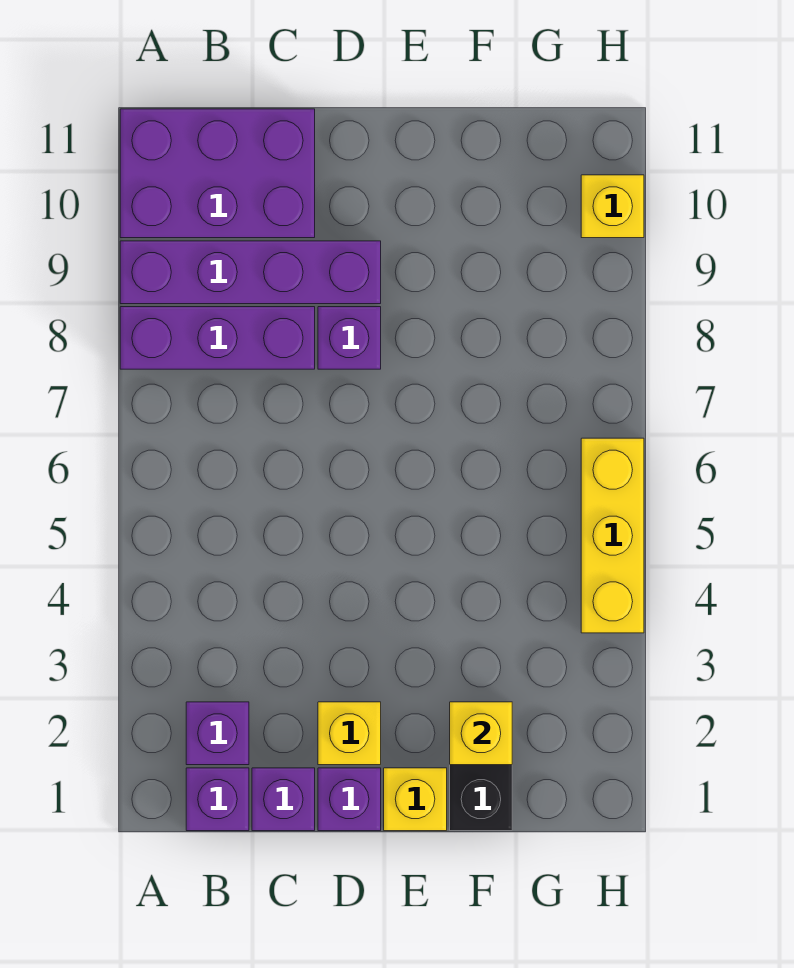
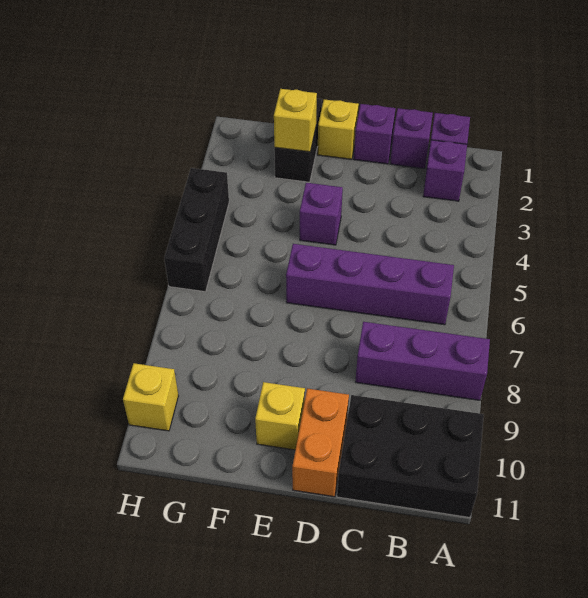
purple 1x4 brick [120,241,381,304] -> purple 1x4 brick moved to [286,244,454,325]
purple 2x3 brick [120,109,315,238] -> black 2x3 brick [337,395,484,517]
yellow 1x1 brick [318,702,381,765] -> yellow 1x1 brick moved to [255,382,305,450]
purple 1x1 brick [318,307,381,369] -> purple 1x1 brick moved to [300,183,343,245]
none -> orange 1x2 brick [292,388,349,497]
yellow 1x3 brick [581,438,644,633] -> black 1x3 brick [164,168,229,292]

